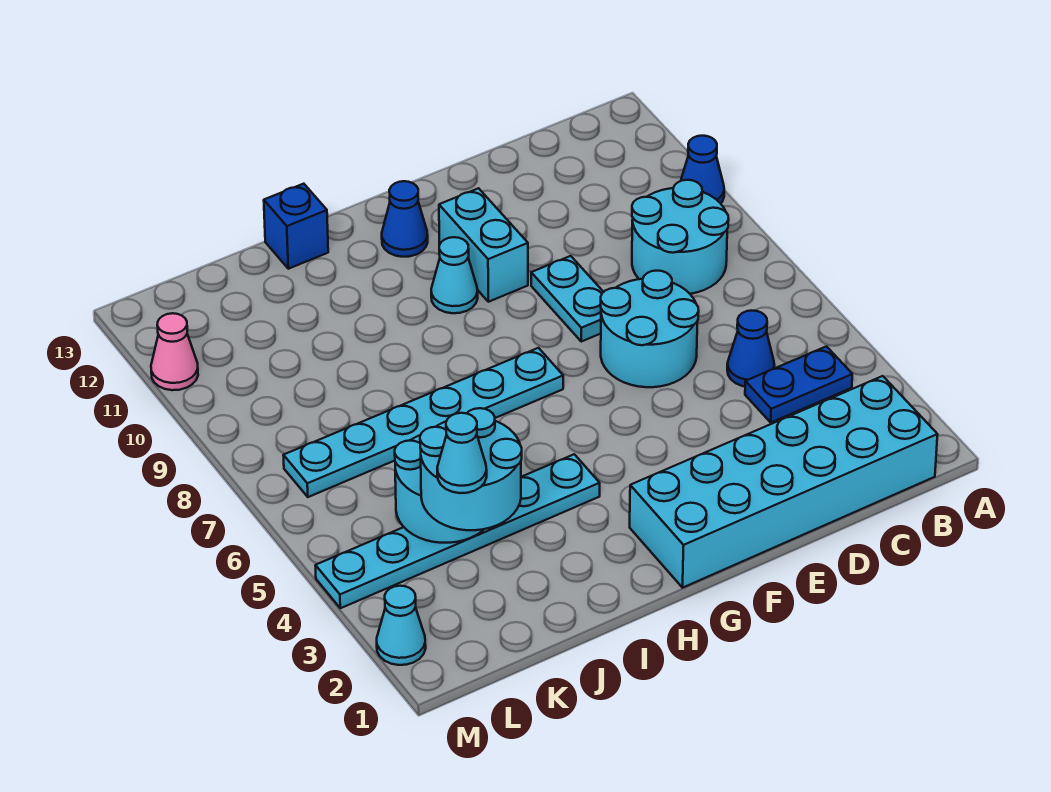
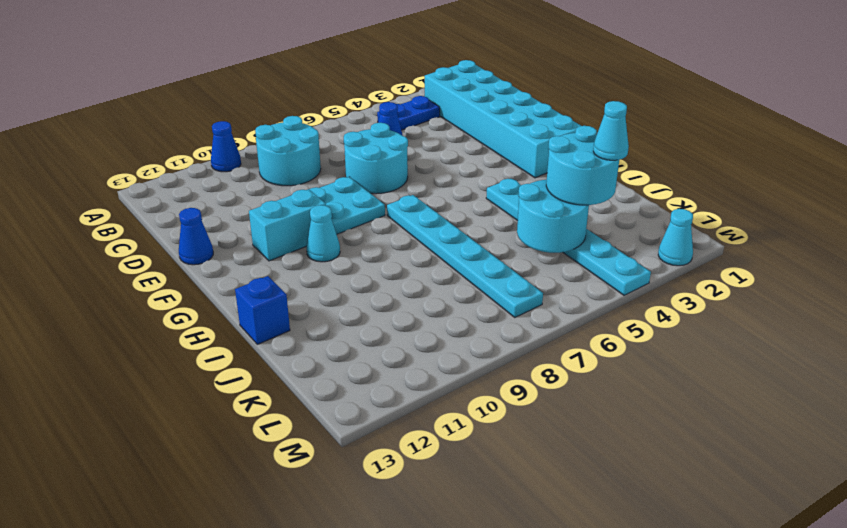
blue 1x2 plate [745,346,852,423] -> blue 1x2 plate turned to [377,96,440,130]
cyan 1x2 plate [531,256,603,342] -> cyan 2x2 plate [309,177,385,234]
blue 1x1 cone [382,181,428,257] -> blue 1x1 cone moved to [179,208,213,265]
pink 1x1 cone [151,313,198,390] -> none

